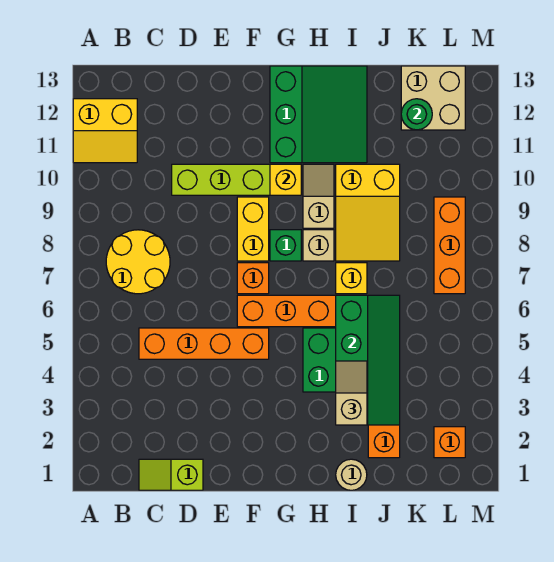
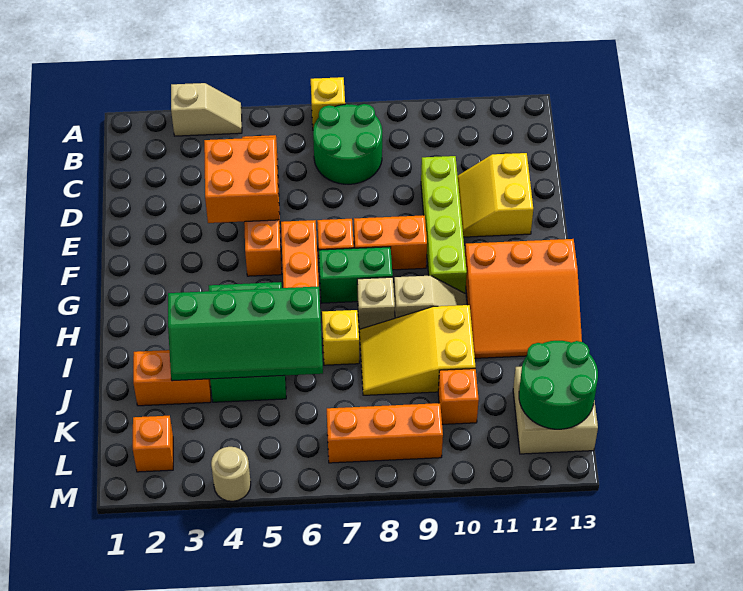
yellow 2x2 slope [73,99,137,163] -> yellow 2x2 slope moved to [458,153,533,237]
yellow 2x2 round brick [106,230,170,294] -> green 2x2 round brick [313,104,382,184]
lime 1x2 slope [139,459,203,490] -> none
none -> orange 2x2 brick [204,137,279,223]
yellow 1x2 brick [237,197,269,261] -> orange 1x2 brick [354,215,427,270]
green 1x1 brick [270,230,301,261] -> green 1x2 brick [319,247,393,303]
yellow 1x1 brick [270,164,301,195] -> yellow 1x1 brick moved to [311,77,345,128]
green 3x3 slope [270,66,367,163] -> orange 3x3 slope [465,239,582,358]
tan 1x1 round brick [336,459,367,490] -> tan 1x1 round brick moved to [211,447,251,501]
tan 1x2 slope [336,361,367,425] -> tan 1x2 slope moved to [171,83,242,136]
none -> orange 1x1 brick [438,369,479,424]
green 1x1 round brick [401,99,432,130] -> green 2x2 round brick [519,341,598,429]

